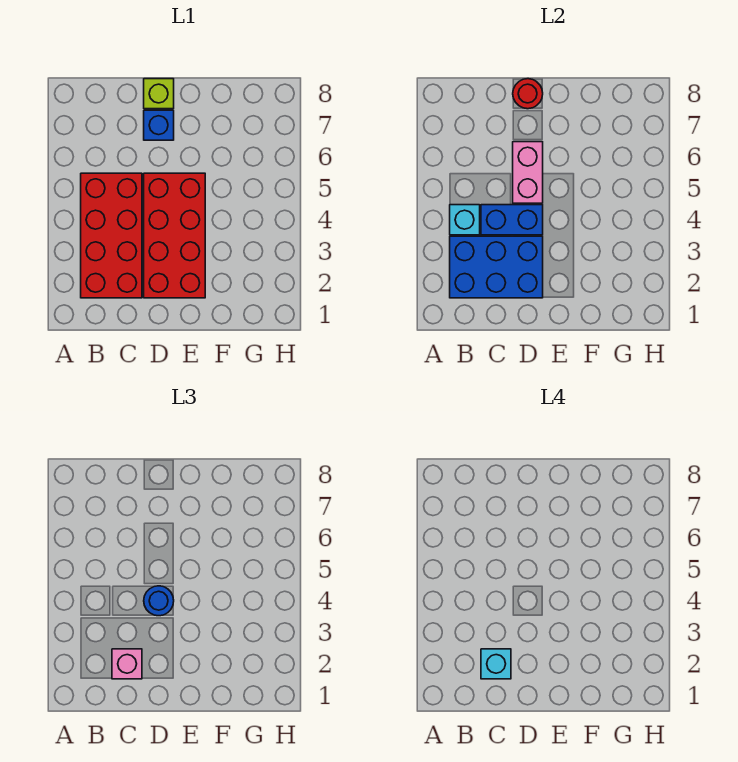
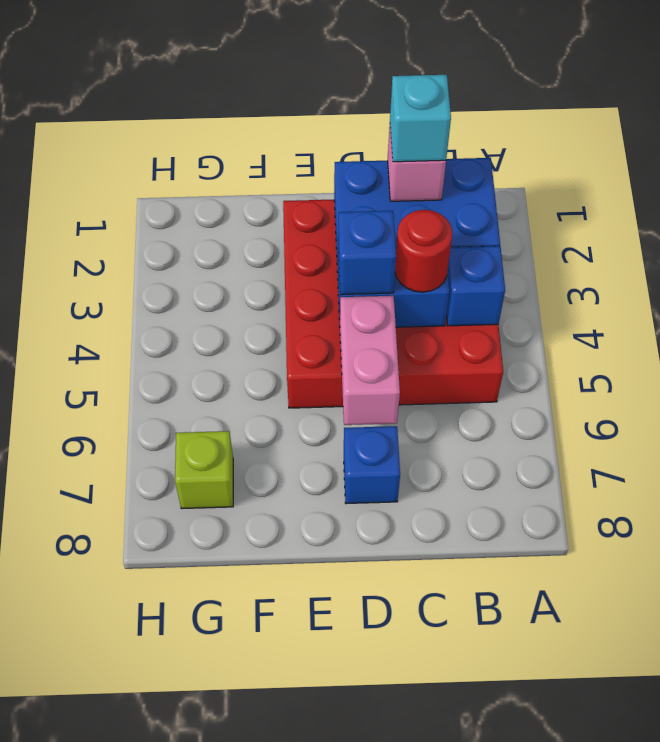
cyan 1x1 brick [450,205,480,235] -> blue 1x1 brick [446,246,505,326]
blue 1x1 round brick [144,586,174,616] -> blue 1x1 brick [338,211,396,295]
lime 1x1 brick [144,79,174,109] -> lime 1x1 brick moved to [175,431,233,509]
red 1x1 round brick [513,79,543,109] -> red 1x1 round brick moved to [395,210,452,292]

